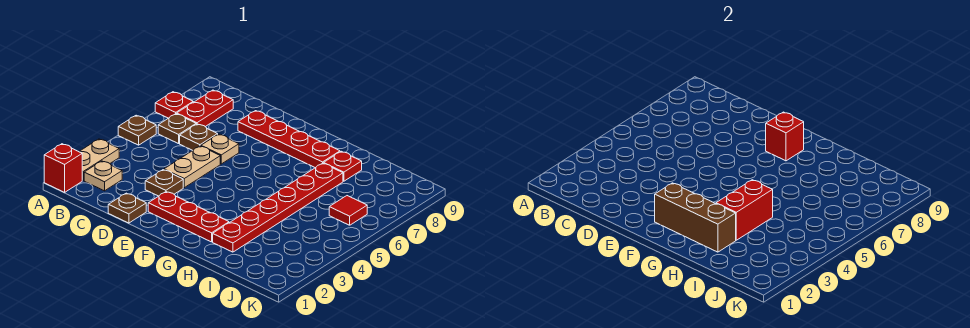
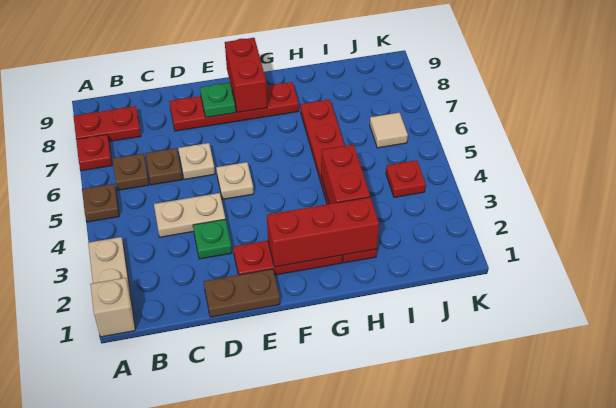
red 1x1 brick [44,144,82,192] -> tan 1x1 brick [90,278,135,337]
tan 1x1 plate [84,161,122,191] -> tan 1x1 plate moved to [216,162,254,200]
red 1x2 plate [177,90,233,127] -> red 1x2 plate turned to [73,106,141,142]
brown 1x1 plate [108,193,146,223] -> brown 1x2 plate [204,269,280,317]
brown 1x1 plate [145,170,183,196] -> green 1x1 plate [193,219,232,259]
tan 1x2 plate [164,146,220,188] -> tan 1x2 plate turned to [154,193,225,237]
none -> green 1x1 plate [200,83,236,117]
brown 1x3 brick [655,183,736,252] -> red 1x3 brick [267,197,379,267]
red 1x1 brick [766,112,804,161] -> red 1x2 brick [225,38,267,112]
red 1x1 plate [324,151,362,181] -> red 1x1 plate moved to [386,160,426,197]
red 1x1 tile [329,196,367,225] -> tan 1x1 tile [370,112,408,148]

